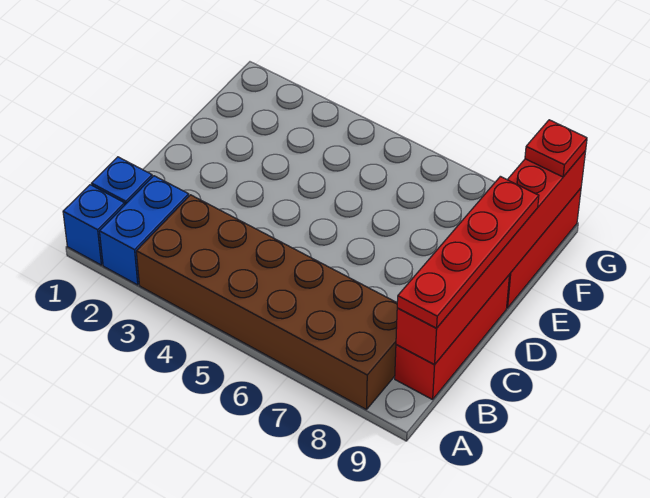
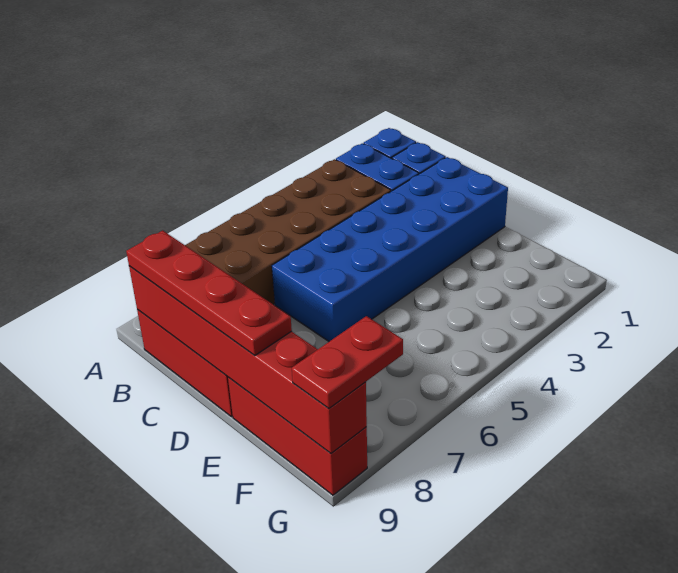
none -> blue 2x6 brick [272,157,508,341]
red 1x1 plate [525,120,587,177] -> red 1x2 plate [292,316,403,409]

